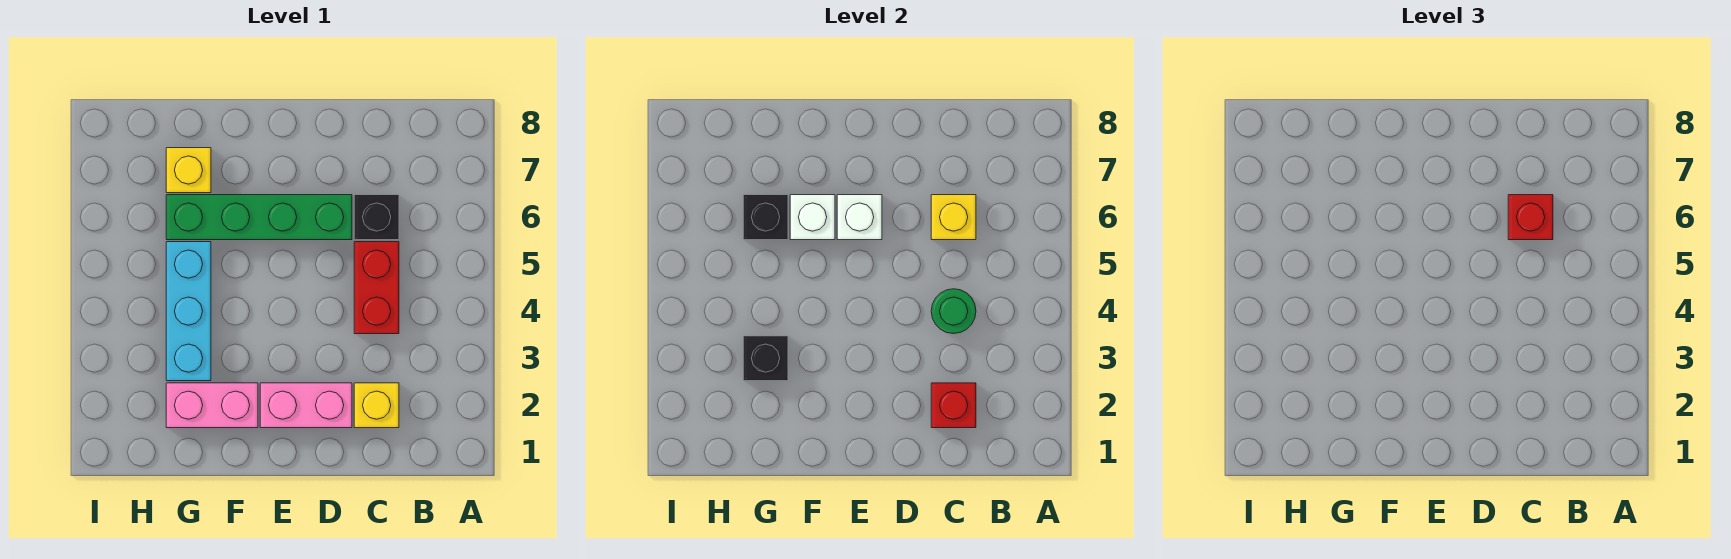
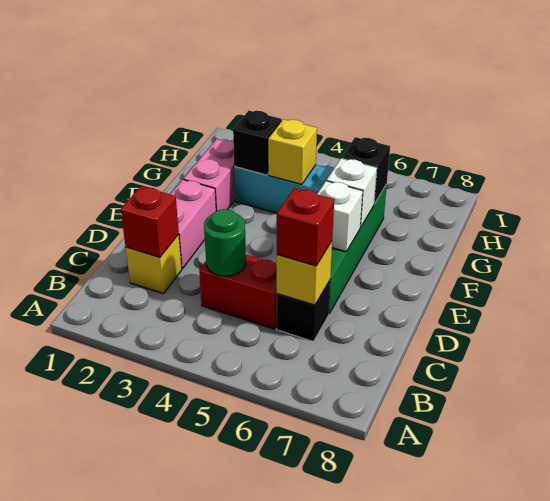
yellow 1x1 brick [166,148,211,193] -> yellow 1x1 brick moved to [268,119,317,185]

